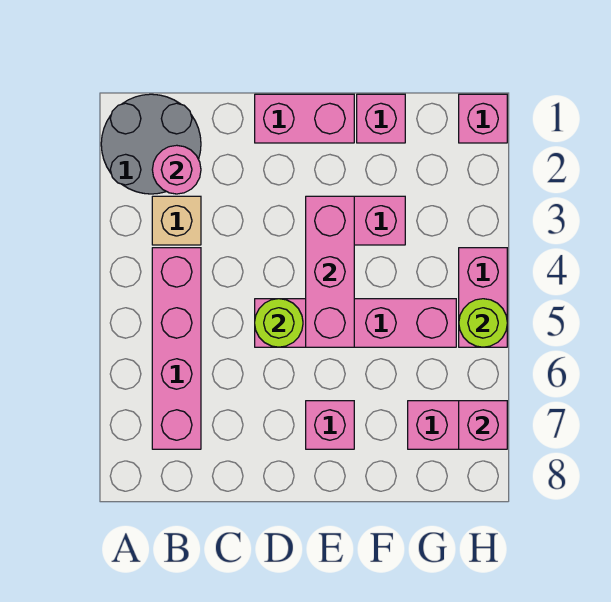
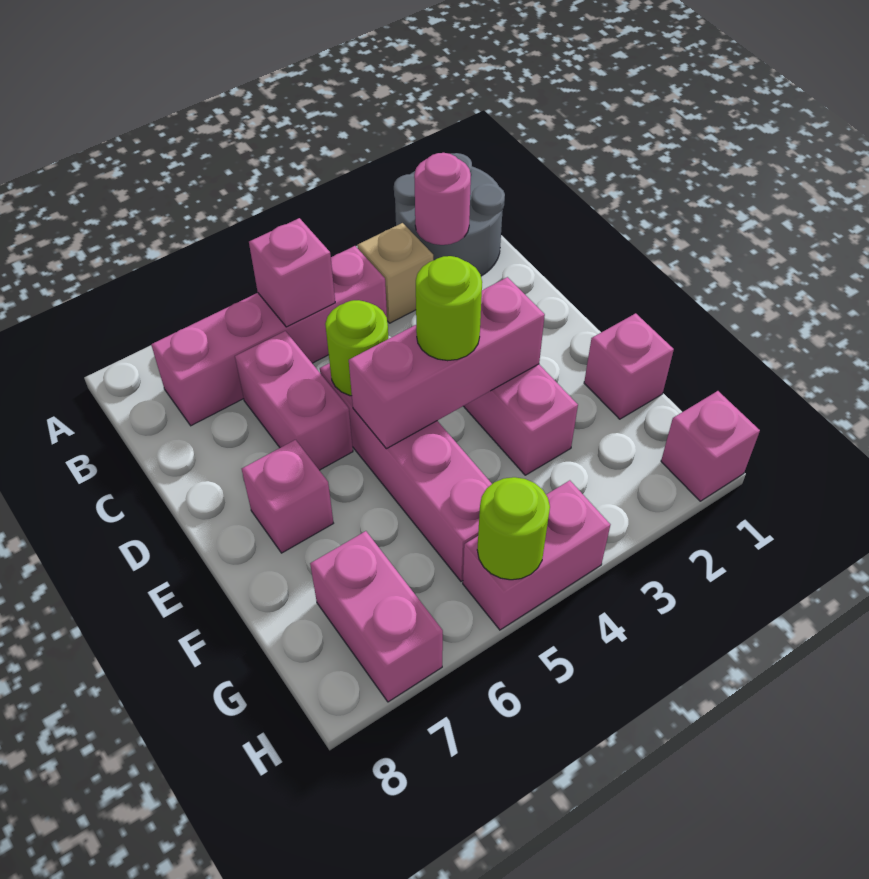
pink 1x2 brick [255,94,354,143] -> pink 1x2 brick moved to [235,331,353,470]
none -> lime 1x1 round brick [416,256,482,361]
pink 1x1 brick [459,401,507,449] -> pink 1x1 brick moved to [249,218,335,327]

